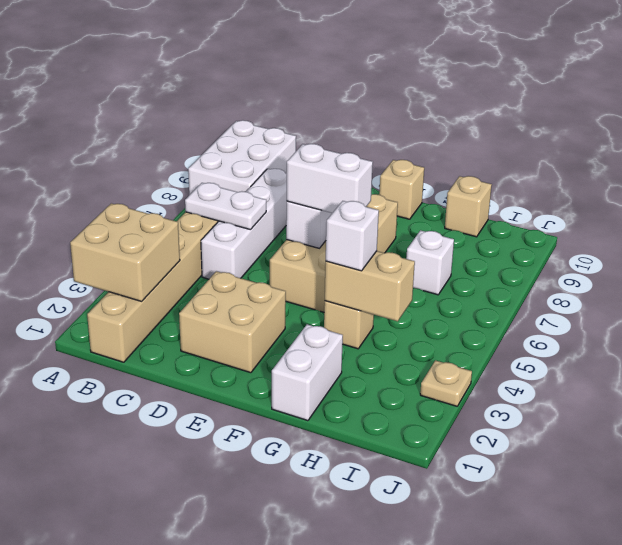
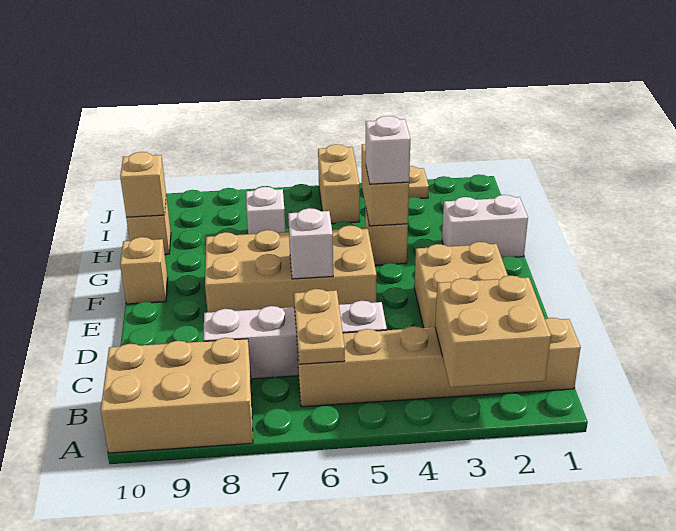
white 2x3 brick [188,120,296,195] -> tan 2x3 brick [101,338,253,453]
white 1x2 plate [185,183,266,230] -> tan 1x2 plate [294,289,345,364]
white 1x2 brick [287,144,373,213] -> none
none -> tan 1x1 brick [120,152,166,217]
none -> tan 1x2 brick [318,144,360,224]

